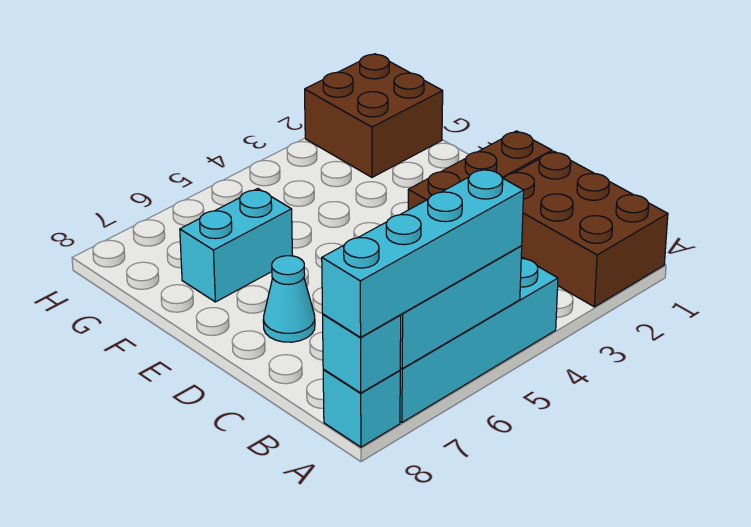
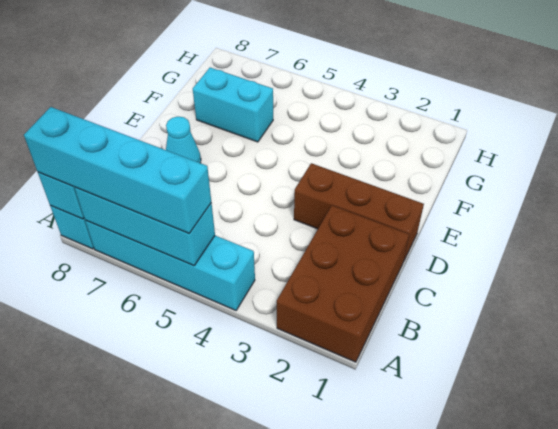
brown 2x2 brick [305,54,443,177] -> none

